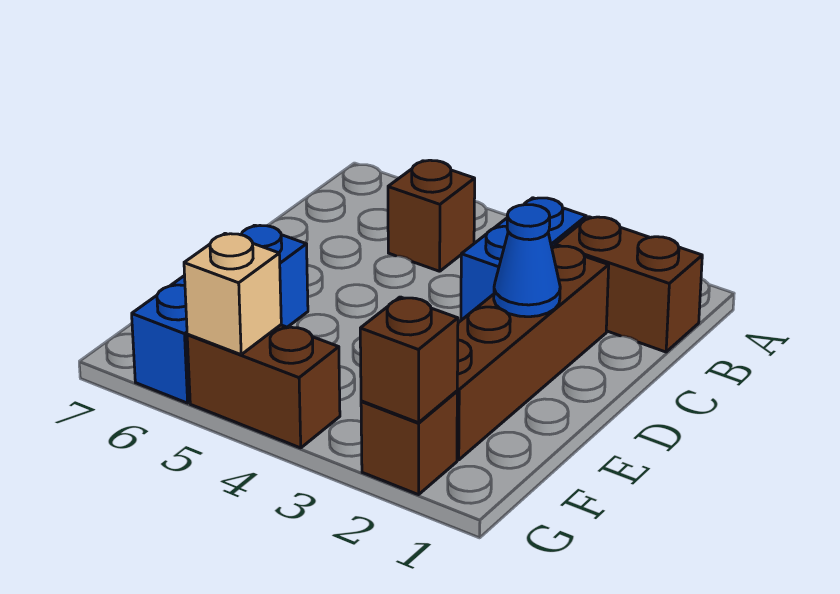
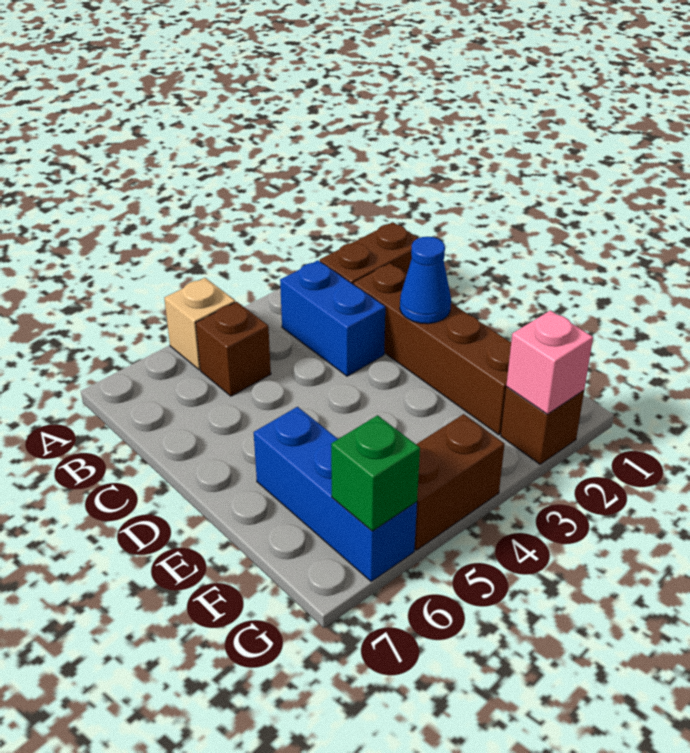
brown 1x1 brick [360,297,458,423] -> pink 1x1 brick [506,310,593,414]
tan 1x1 brick [184,233,281,355] -> tan 1x1 brick moved to [164,278,235,370]
none -> green 1x1 brick [331,415,420,531]

